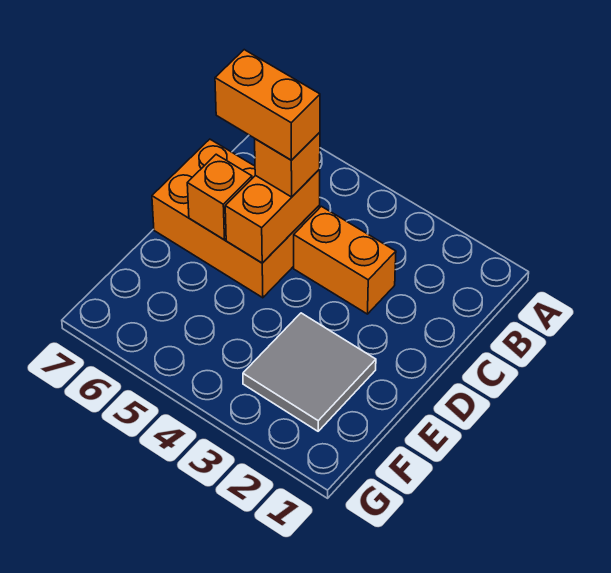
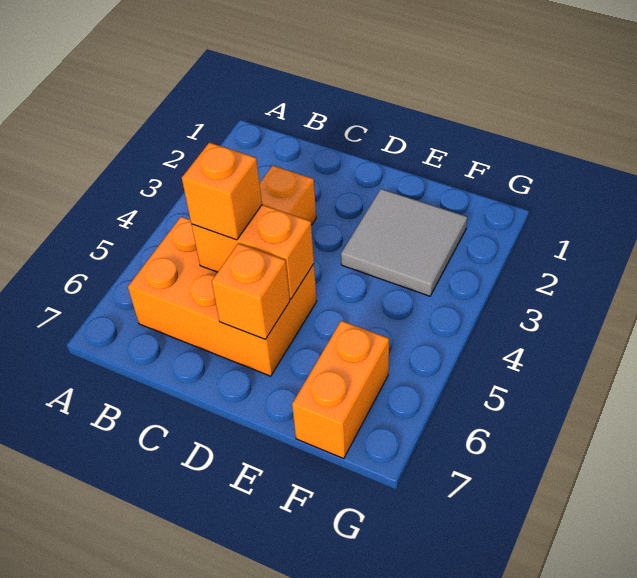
orange 2x3 brick [152,139,320,298] -> orange 2x3 brick turned to [128,217,317,376]
orange 1x2 brick [215,50,320,160] -> orange 1x2 brick moved to [292,321,389,458]

